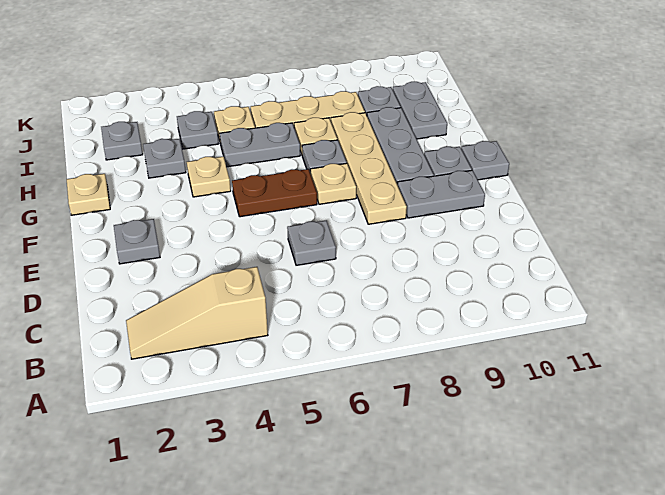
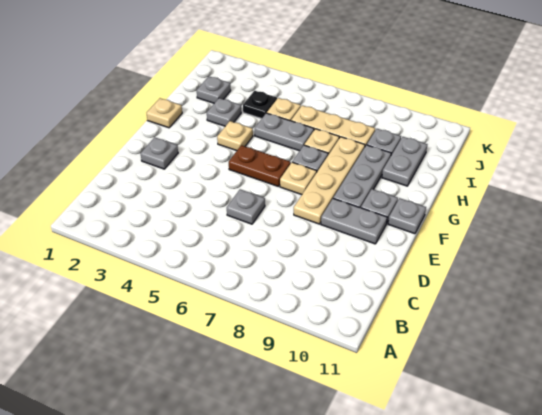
tan 1x3 slope [126,267,268,359] -> none
grey 1x1 plate [177,111,218,149] -> black 1x1 plate [243,91,277,119]

